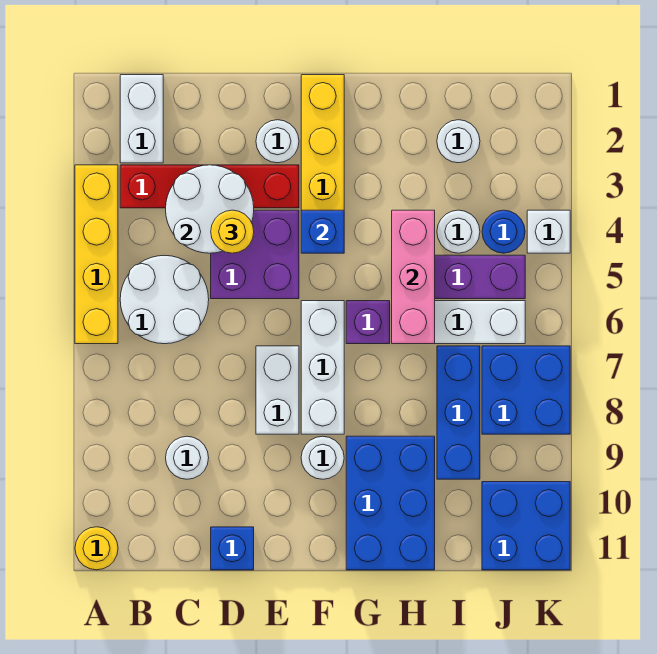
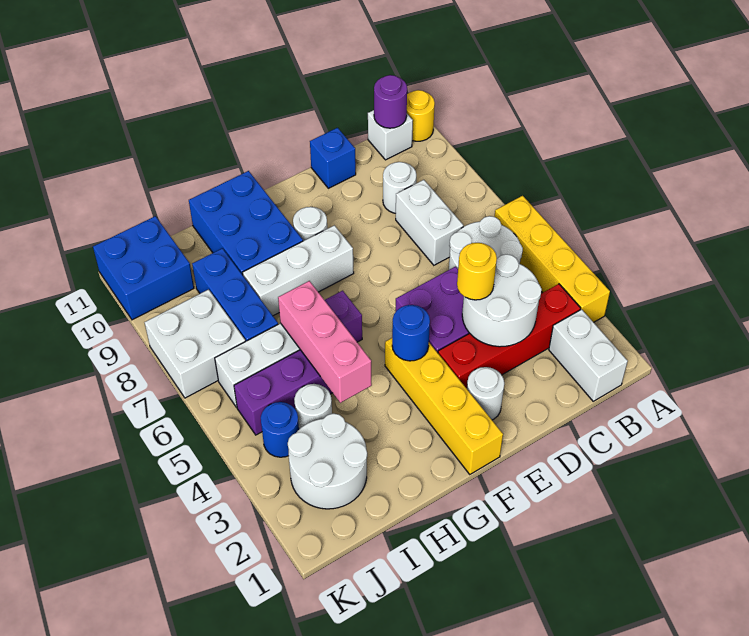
none -> purple 1x1 round brick [374,75,407,128]
white 1x2 brick [256,346,299,434] -> white 1x2 brick moved to [396,180,464,265]
blue 1x1 brick [301,210,344,253] -> blue 1x1 round brick [392,305,430,361]
white 1x3 brick [301,301,344,434] -> white 1x3 brick turned to [242,225,354,316]
white 1x1 round brick [437,120,480,163] -> white 2x2 round brick [288,414,367,509]
blue 2x2 brick [482,346,570,434] -> white 2x2 brick [145,290,245,398]
white 1x1 brick [527,210,570,253] -> white 1x1 brick moved to [368,110,413,160]

